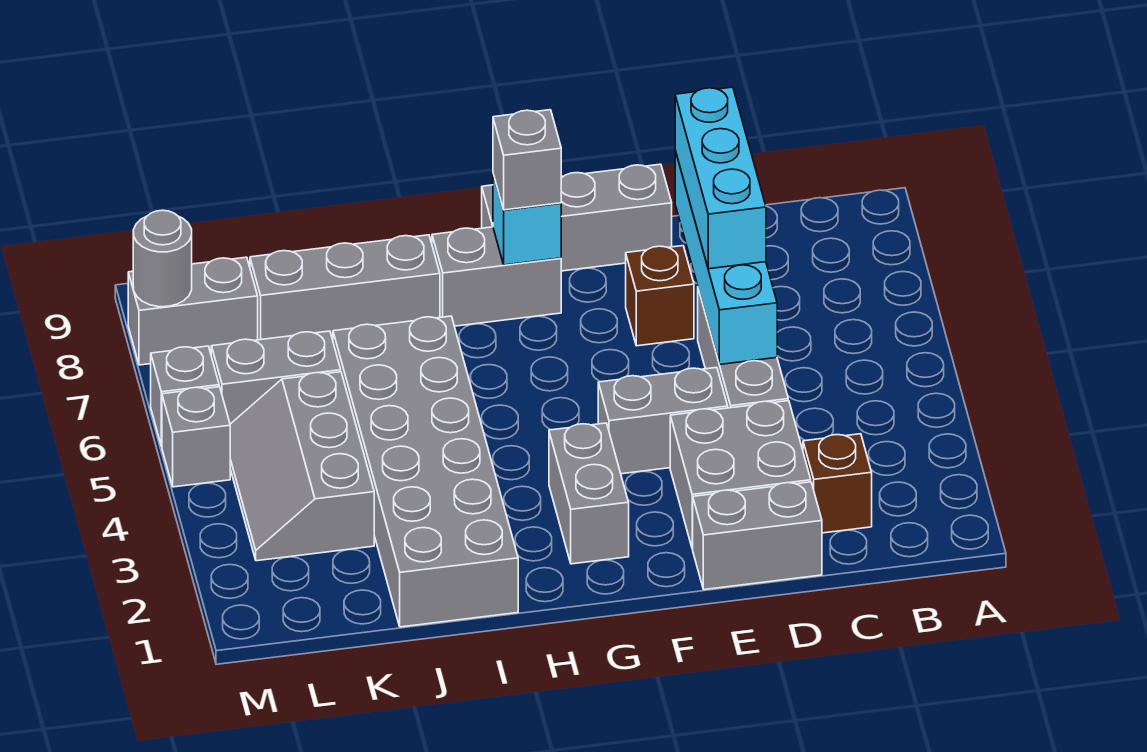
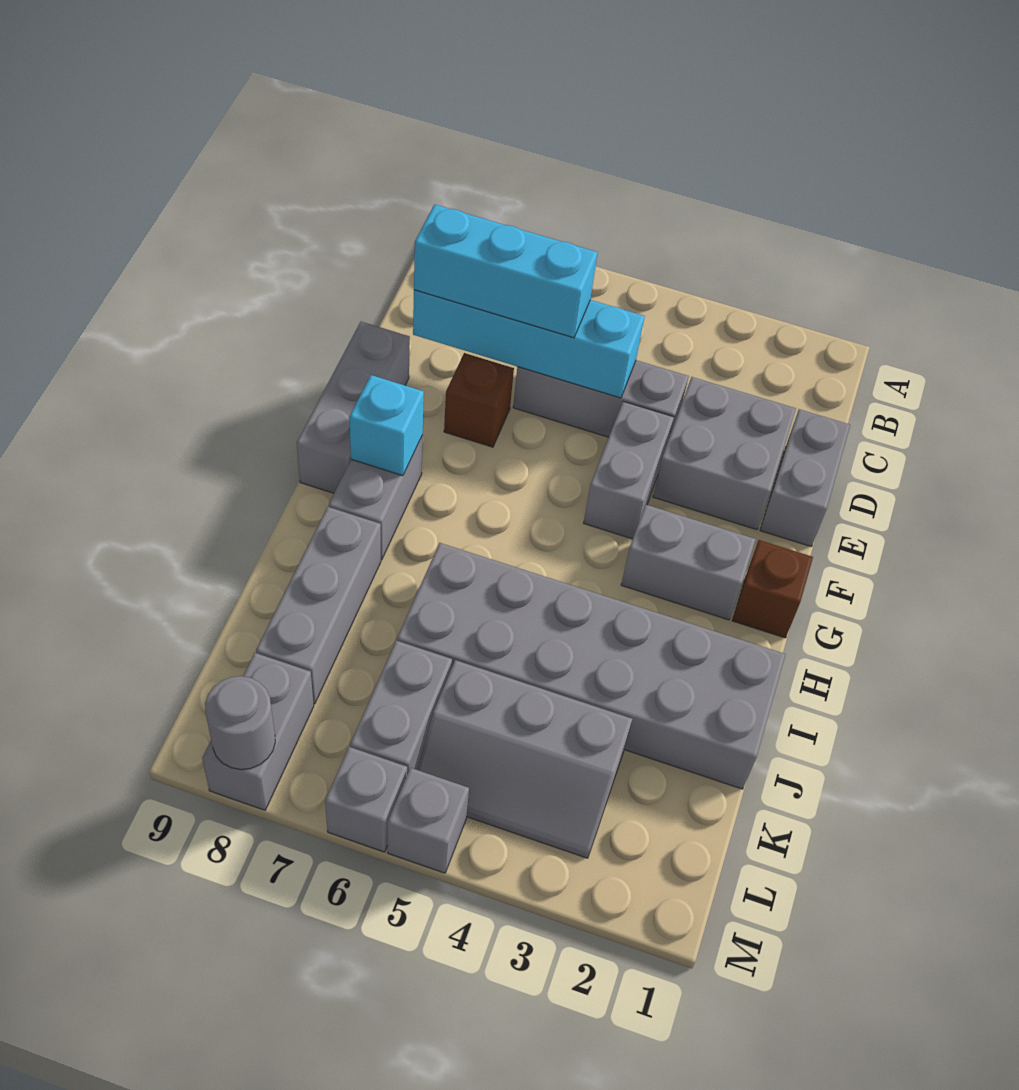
brown 1x1 brick [803,434,872,533] -> brown 1x1 brick moved to [732,540,813,638]
grey 1x1 brick [493,110,561,210] -> none

